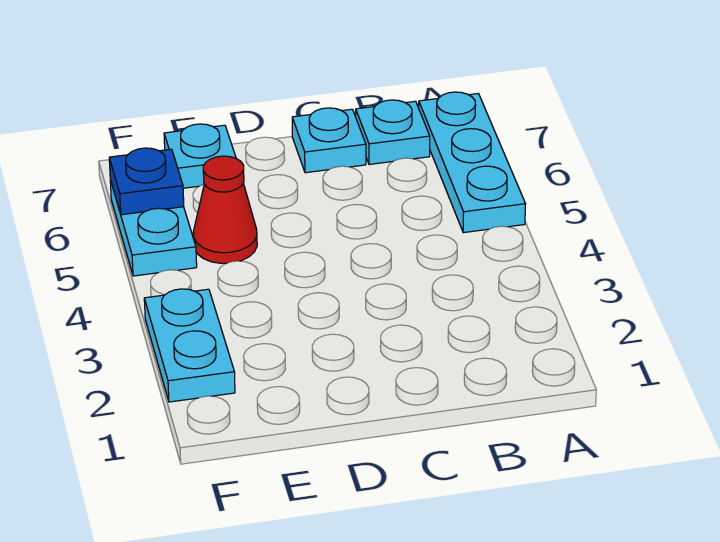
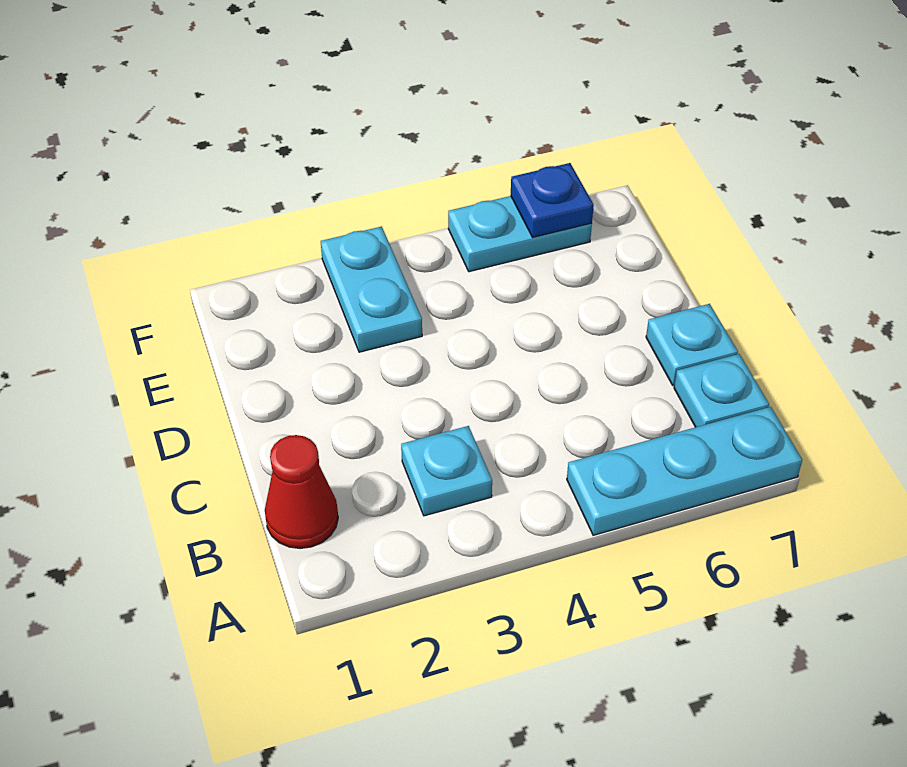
red 1x1 cone [193,156,257,263] -> red 1x1 cone moved to [265,435,338,549]
cyan 1x1 plate [164,124,236,188] -> cyan 1x1 plate moved to [401,426,492,516]
cyan 1x2 plate [144,289,235,402] -> cyan 1x2 plate turned to [321,226,422,352]

